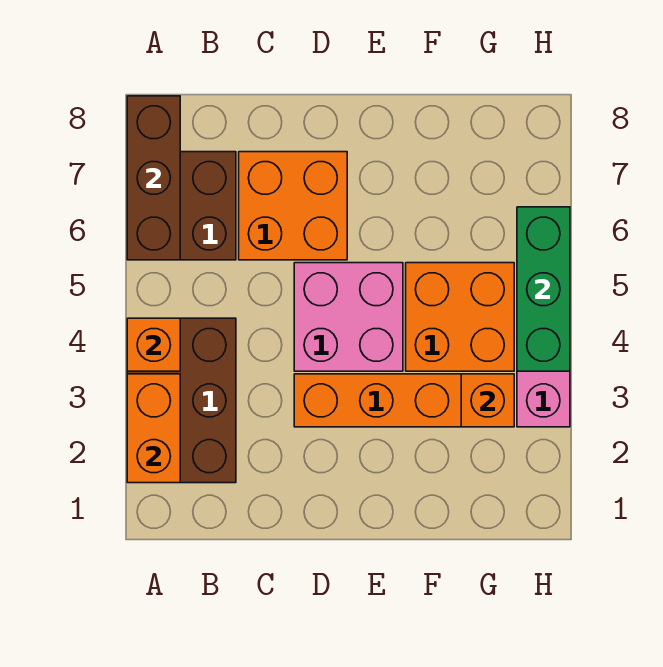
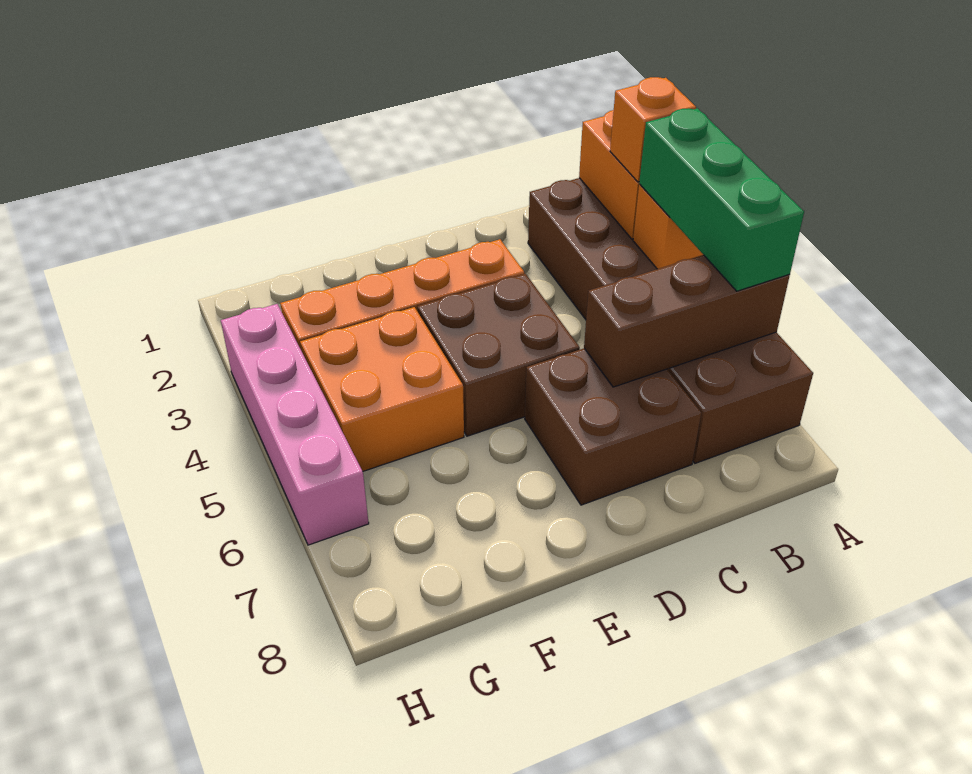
brown 1x3 brick [127,96,180,260] -> brown 1x3 brick turned to [584,255,790,387]
orange 2x2 brick [239,152,347,260] -> brown 2x2 brick [525,348,701,505]
pink 2x2 brick [294,263,403,371] -> brown 2x2 brick [417,274,580,436]
orange 1x1 brick [461,374,514,427] -> orange 1x1 brick moved to [610,77,696,182]
green 1x3 brick [517,207,570,371] -> green 1x3 brick moved to [639,108,804,291]

